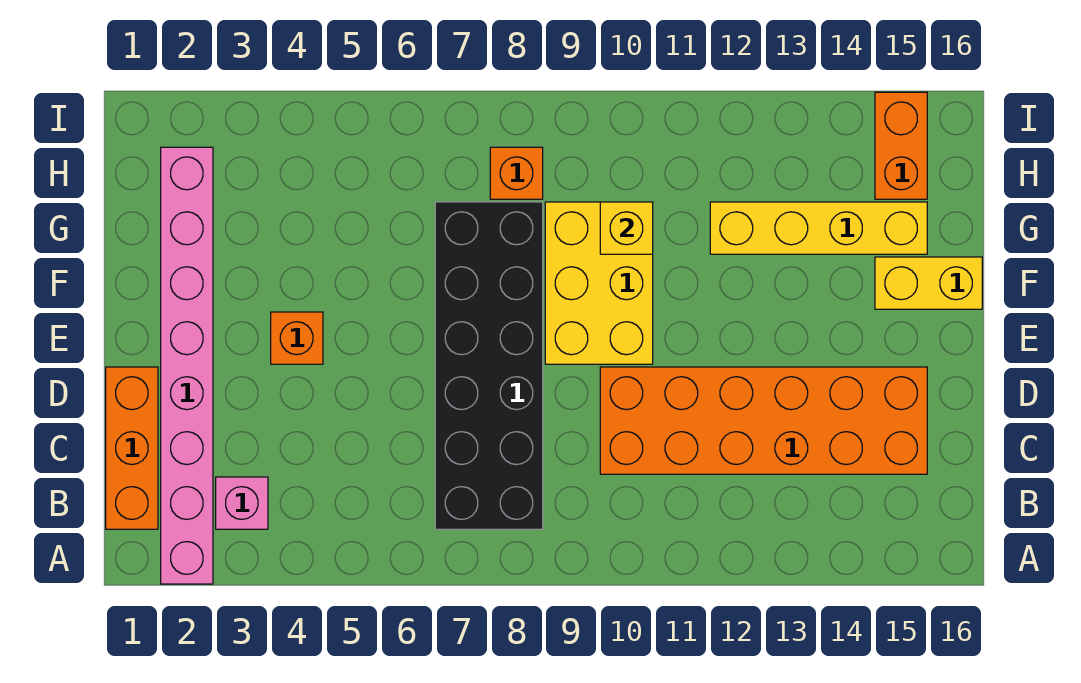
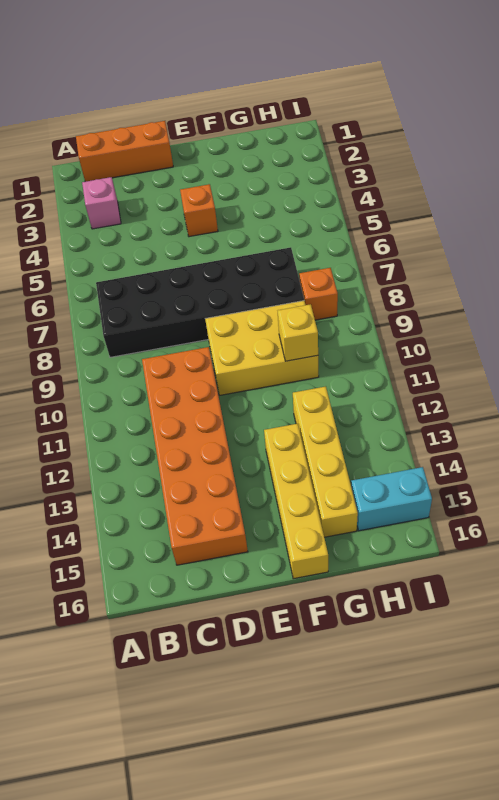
pink 1x8 brick [161,147,213,584] -> none
yellow 1x2 brick [875,257,982,309] -> yellow 1x4 brick [264,424,328,579]
orange 1x2 brick [875,92,927,199] -> cyan 1x2 brick [351,467,432,531]

